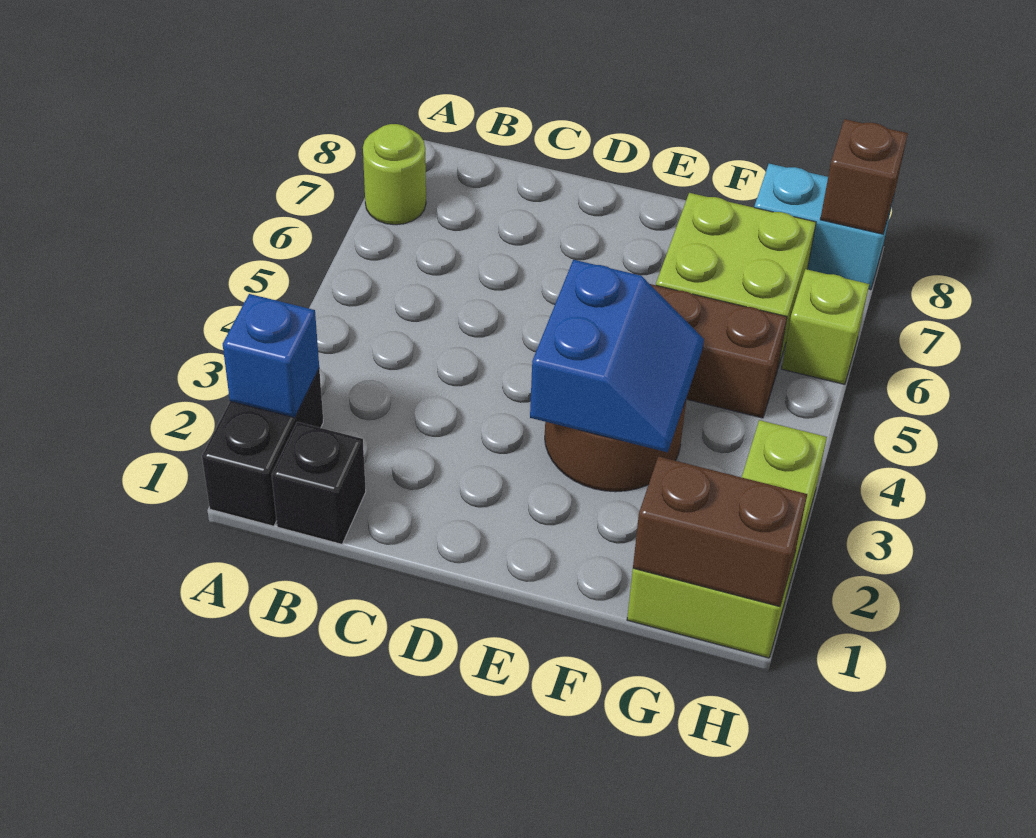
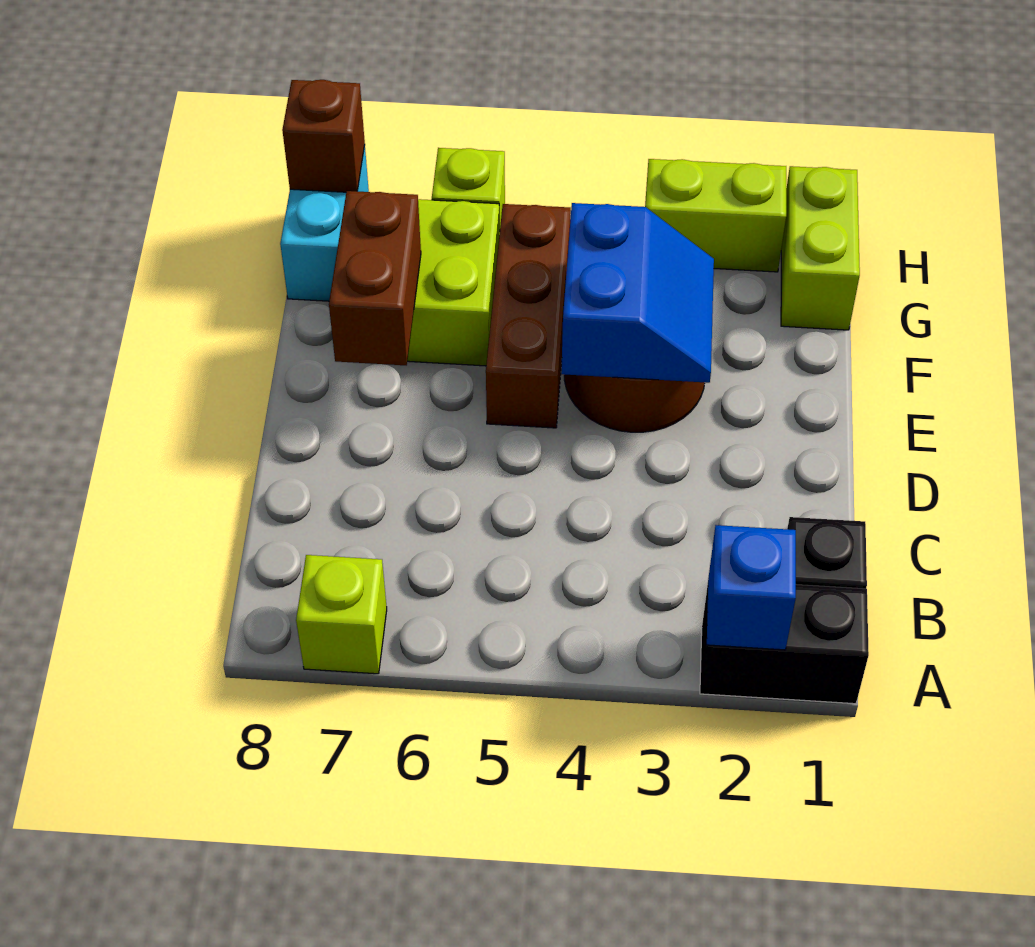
lime 1x1 round brick [363,124,426,225] -> lime 1x1 brick [296,555,387,674]
blue 2x2 slope [530,260,704,452] -> blue 2x2 slope turned to [561,203,714,383]
brown 1x2 brick [633,457,807,607] -> brown 1x2 brick moved to [329,191,421,365]

